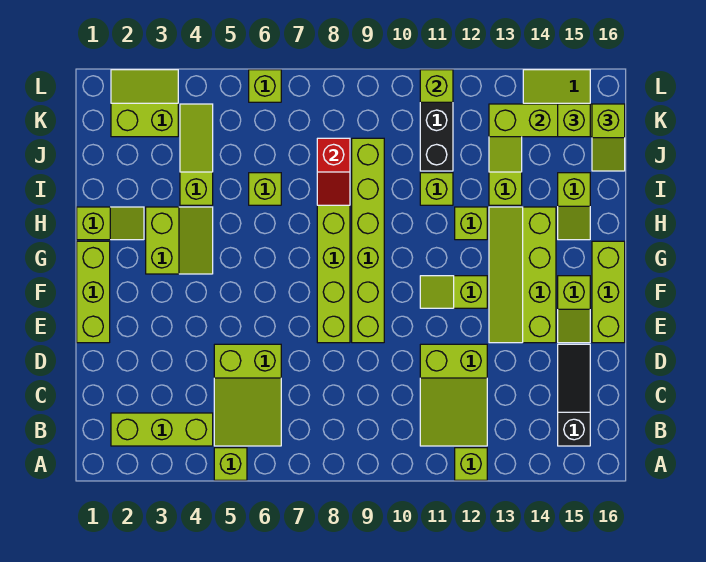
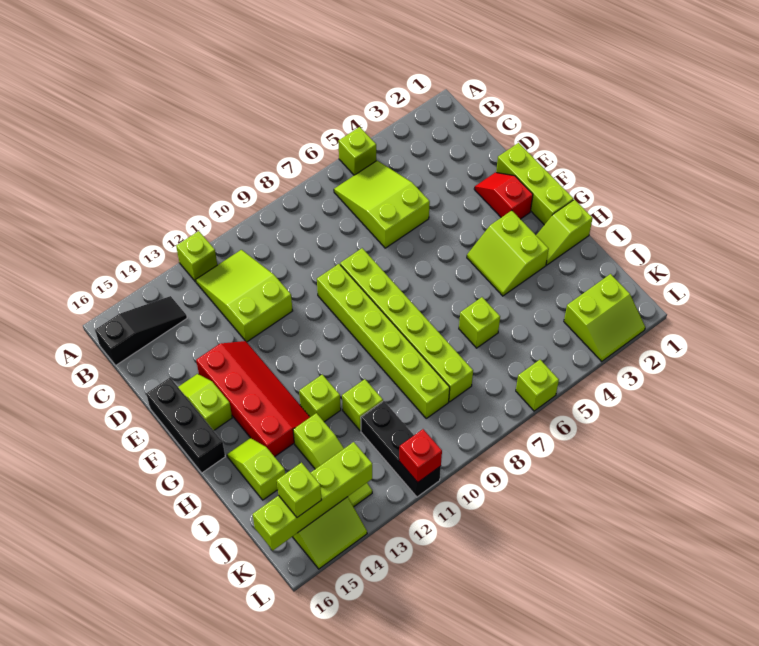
lime 1x3 brick [111,413,213,446] -> none
black 1x3 slope [558,344,590,446] -> black 1x3 slope turned to [95,296,187,365]
lime 2x4 slope [489,207,556,343] -> red 2x4 slope [196,341,310,457]
lime 1x3 brick [592,241,625,343] -> black 1x3 brick [146,378,225,473]
lime 1x2 slope [420,276,487,308] -> none
lime 1x3 slope [180,104,213,205] -> none
red 1x2 slope [317,138,350,205] -> red 1x2 slope moved to [474,172,533,219]
lime 1x2 slope [592,104,625,171] -> none
lime 1x1 brick [420,70,453,102] -> red 1x1 brick [399,429,442,482]

